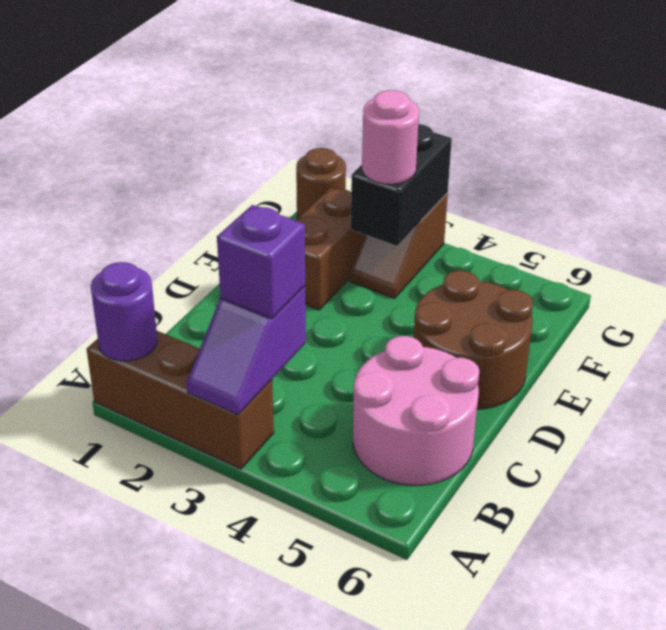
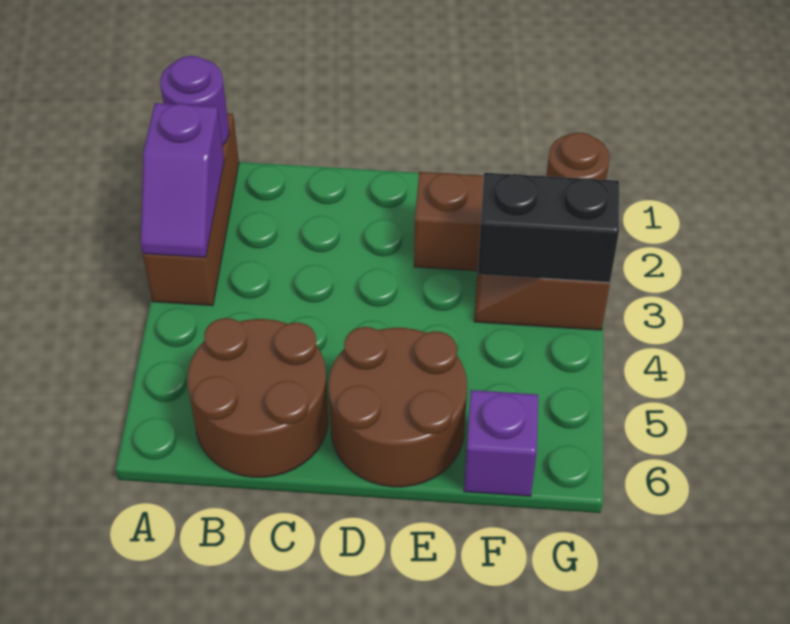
purple 1x2 slope [187,286,306,415] -> purple 1x2 slope turned to [141,103,224,258]
purple 1x1 brick [217,205,305,319] -> purple 1x1 brick moved to [464,390,538,496]
pink 2x2 round brick [353,336,479,485] -> brown 2x2 round brick [187,318,328,477]
pink 1x1 round brick [362,90,419,184] -> none

